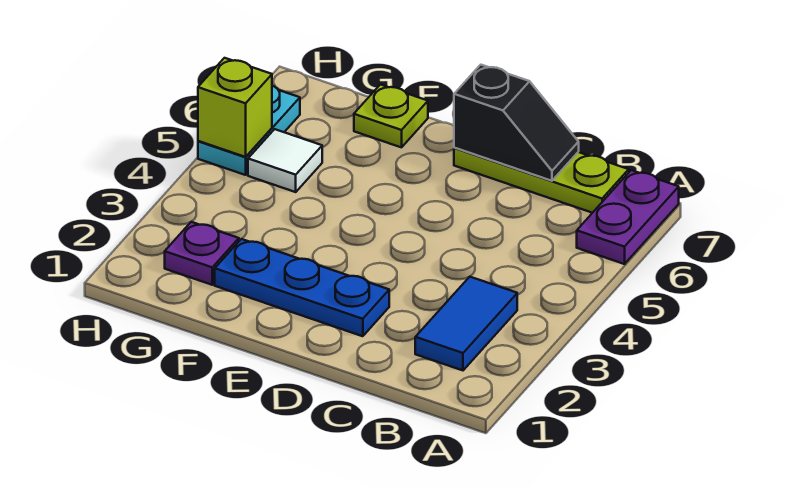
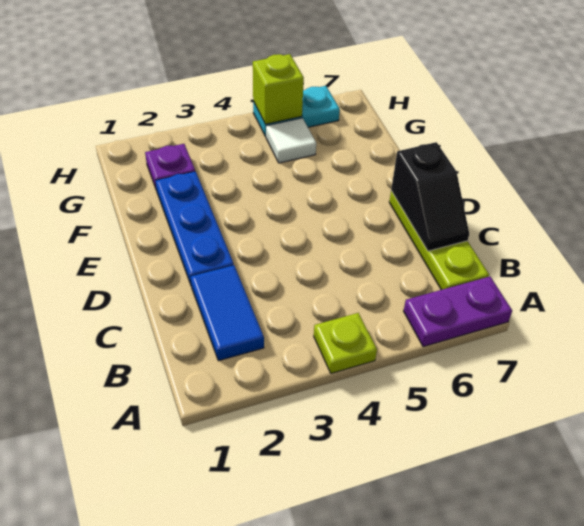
blue 1x2 tile [415,277,517,370] -> blue 1x2 tile turned to [191,265,264,361]
lime 1x1 plate [354,85,428,147] -> lime 1x1 plate moved to [314,313,377,373]

